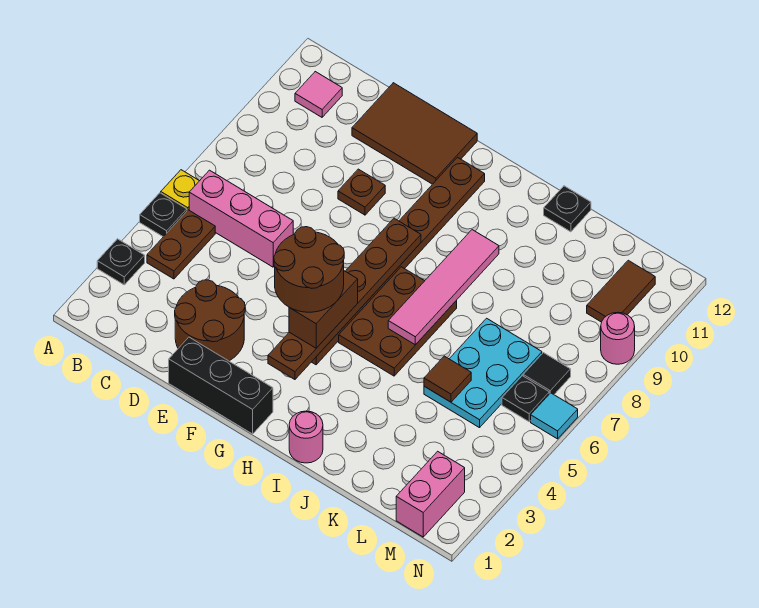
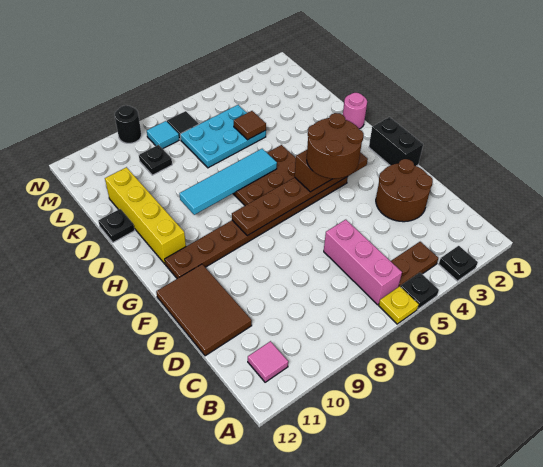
black 1x3 brick [169,337,273,434] -> black 1x2 brick [369,117,423,166]
brown 1x1 plate [338,169,385,215] -> none
none -> yellow 1x4 brick [105,167,186,264]
pink 1x4 tile [388,230,499,345] -> cyan 1x4 tile [179,149,277,215]
pink 1x2 brick [396,451,465,537] -> none
black 1x1 plate [502,376,549,422] -> black 1x1 plate moved to [139,145,172,175]
brown 1x2 tile [587,260,655,322] -> none
cyan 1x1 tile [531,393,578,439] -> cyan 1x1 tile moved to [147,121,179,149]
pink 1x1 round brick [601,312,635,364] -> black 1x1 round brick [115,105,141,143]

